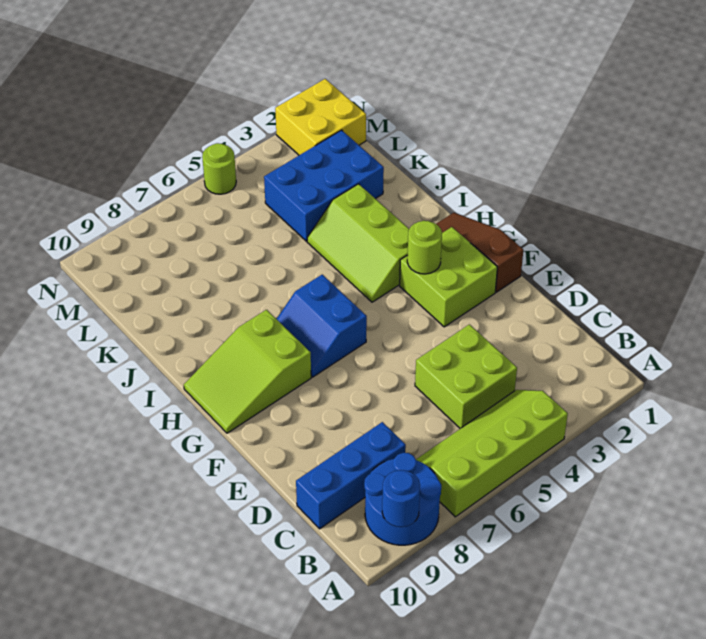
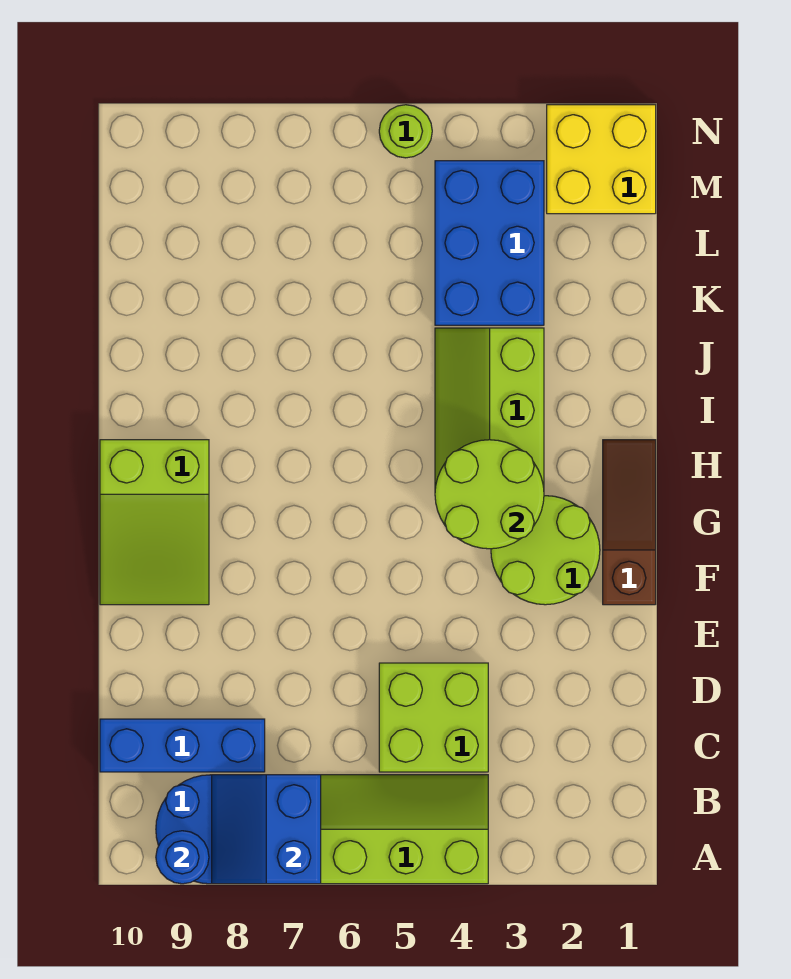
lime 2x2 brick [400,227,497,327] -> lime 2x2 round brick [491,496,600,605]
lime 1x1 round brick [407,221,442,274] -> lime 2x2 round brick [435,440,544,549]
blue 2x2 slope [277,275,367,377] -> blue 2x2 slope moved to [212,775,321,884]
lime 2x3 slope [184,310,311,433] -> lime 2x3 slope turned to [100,440,209,605]
blue 2x3 brick [264,130,384,241] -> blue 2x3 brick turned to [435,161,544,325]

